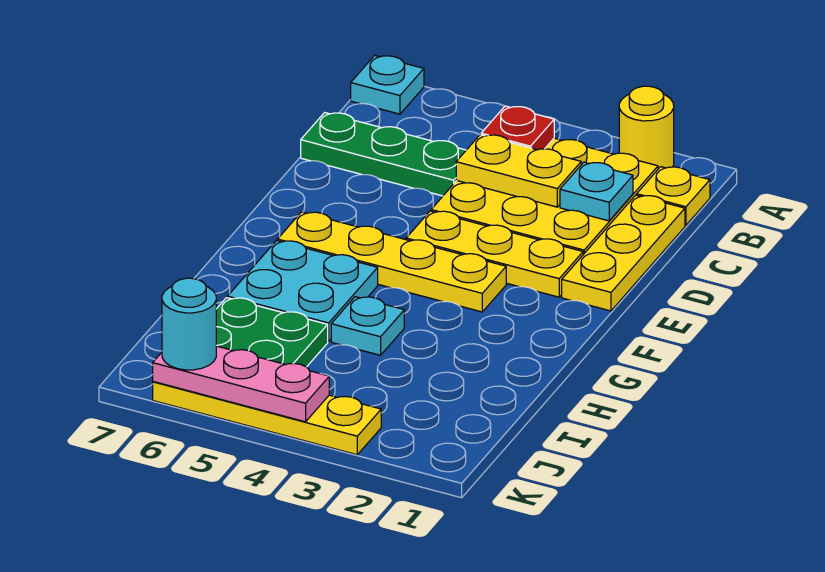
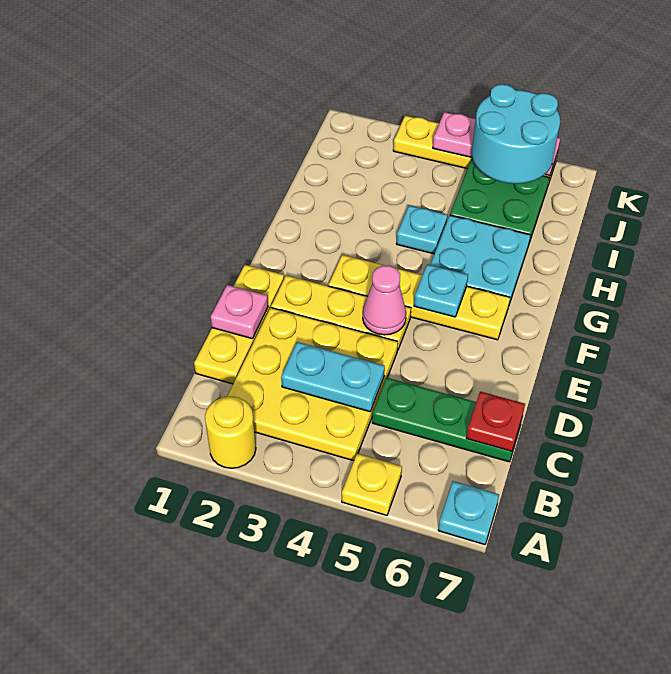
yellow 1x1 plate [637,167,710,225] -> yellow 1x1 plate moved to [342,454,402,515]
red 1x1 plate [481,106,554,150] -> red 1x1 plate moved to [467,392,525,451]
cyan 1x1 plate [560,162,633,221] -> cyan 1x1 plate moved to [414,264,468,317]
yellow 1x2 plate [456,135,581,207] -> cyan 1x2 plate [281,342,385,412]
none -> pink 1x1 plate [211,285,268,339]
none -> pink 1x1 cone [363,266,406,335]
cyan 1x1 round brick [162,278,216,370] -> cyan 2x2 round brick [472,84,560,184]

